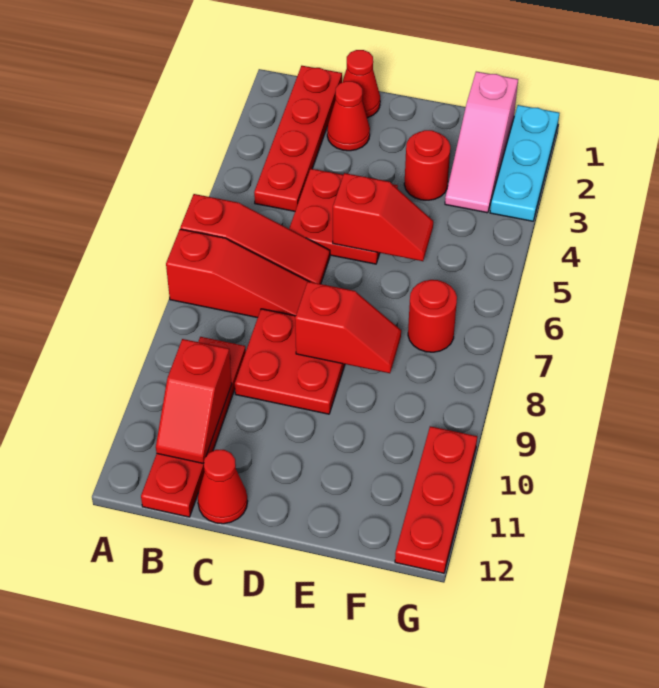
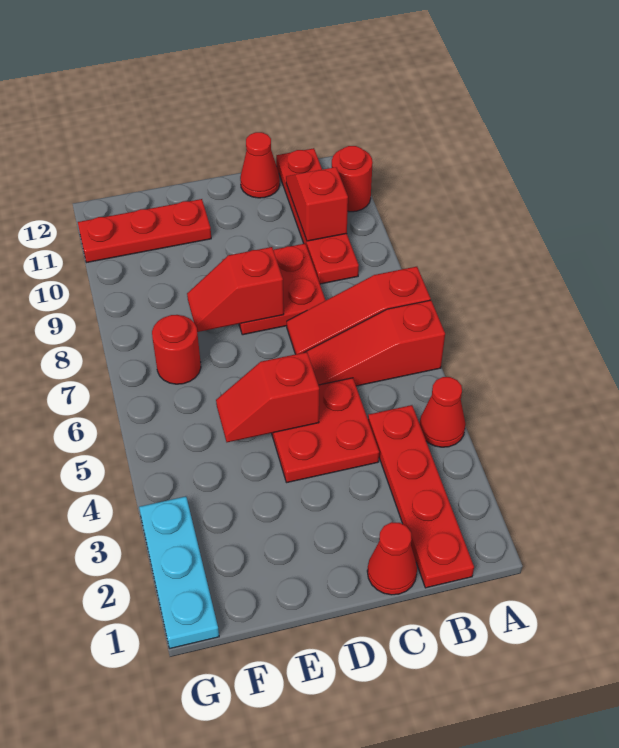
red 1x1 cone [327,81,370,151] -> red 1x1 cone moved to [420,377,466,447]
red 1x1 round brick [404,130,450,200] -> red 1x1 round brick moved to [332,146,373,212]
pink 1x3 slope [445,72,518,213] -> none
red 1x3 plate [395,426,477,573] -> red 1x3 plate turned to [78,199,211,263]

